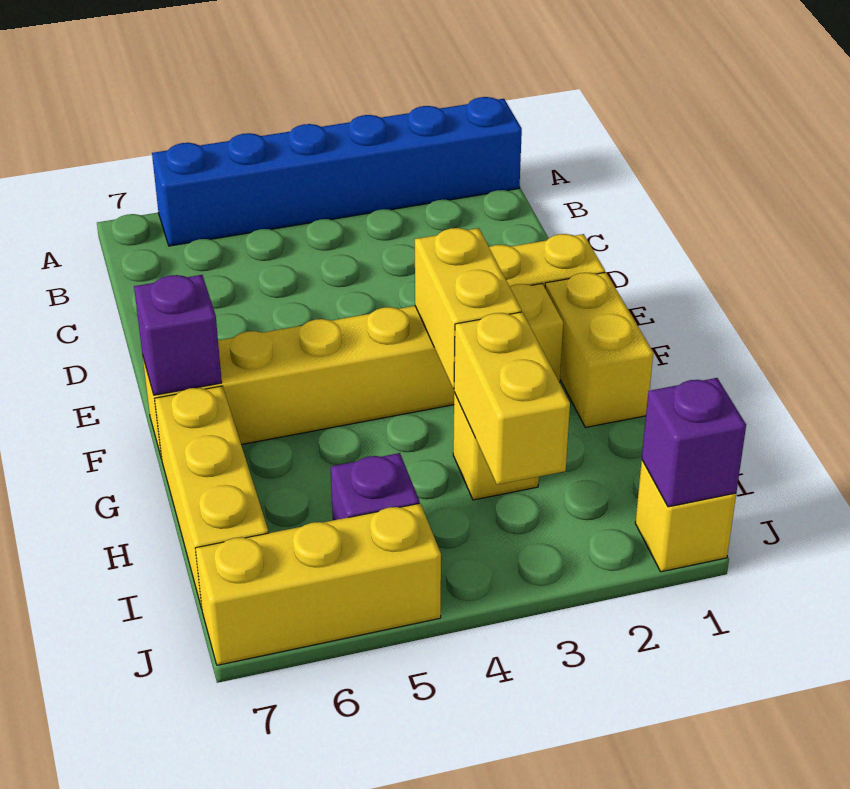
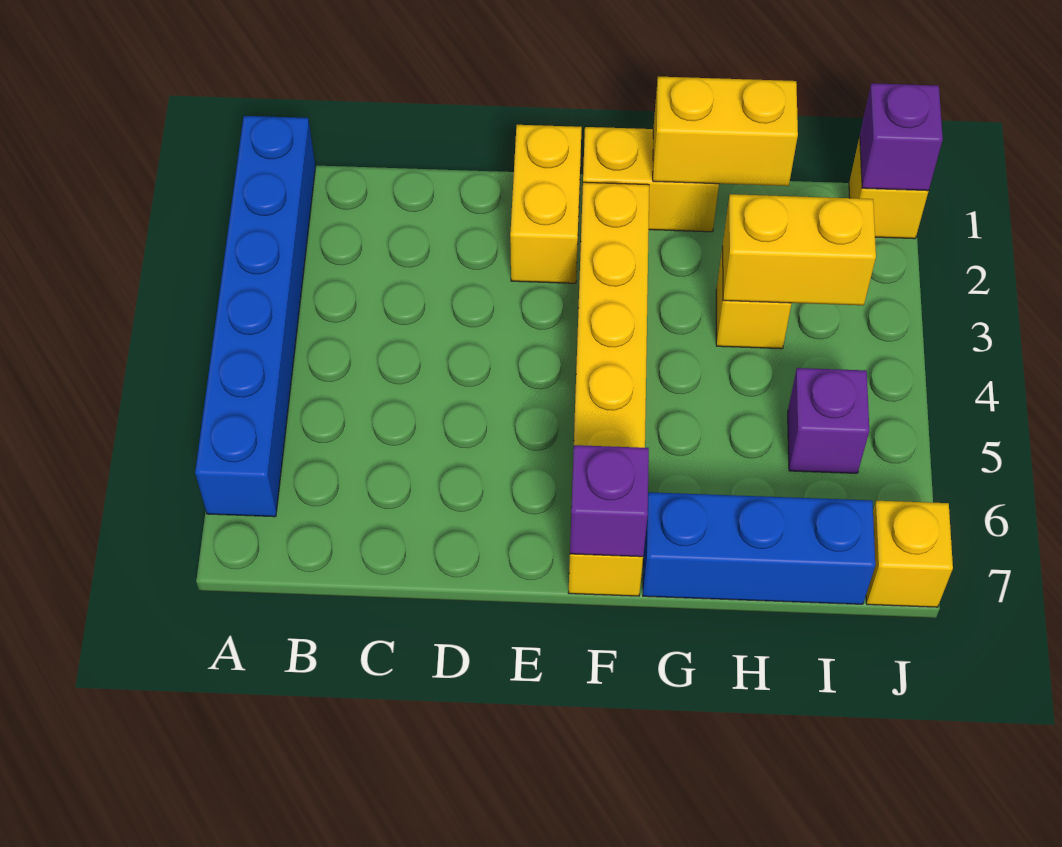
yellow 1x2 brick [415,228,521,389] -> yellow 1x2 brick moved to [653,77,798,186]
yellow 1x3 brick [155,386,268,608] -> blue 1x3 brick [643,492,875,604]
yellow 1x3 brick [195,503,441,665] -> yellow 1x1 brick [866,501,953,607]

